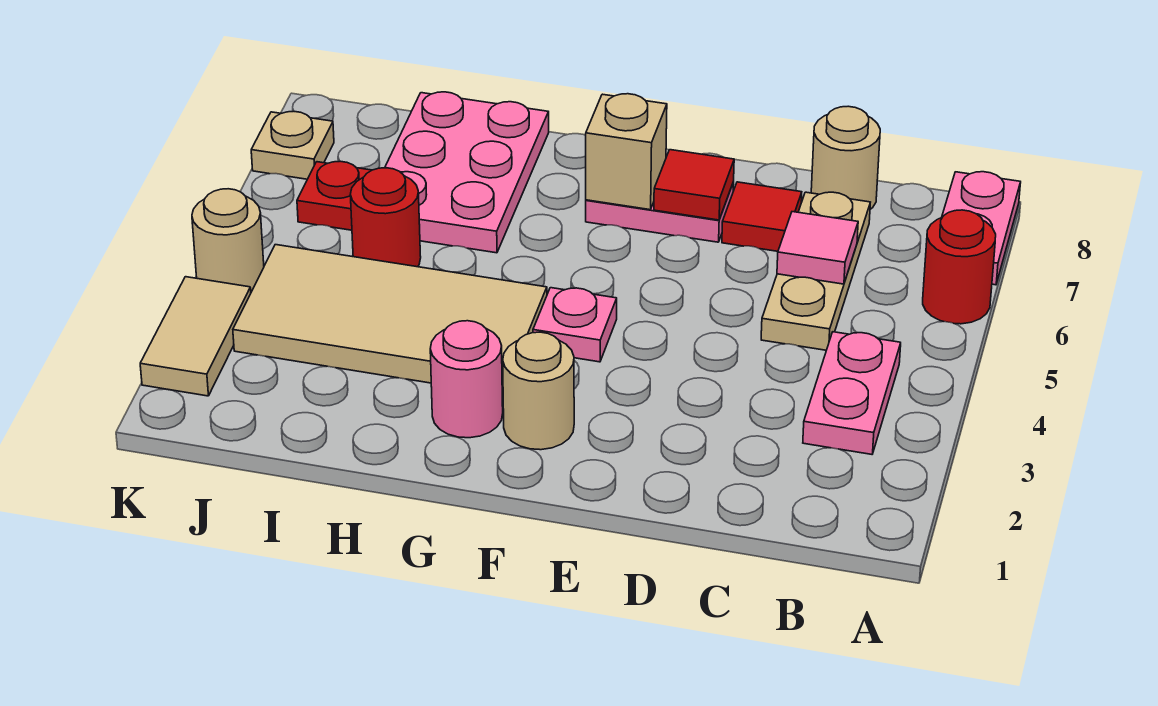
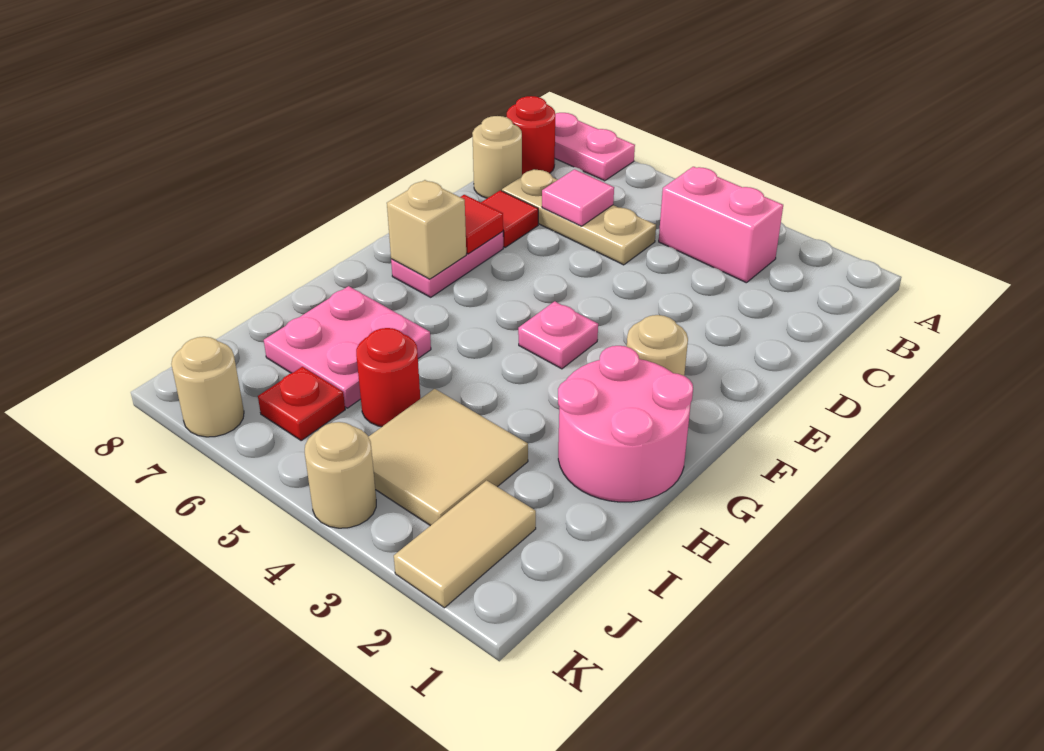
red 1x1 round brick [923,210,996,324] -> red 1x1 round brick moved to [507,96,555,175]
pink 1x2 plate [803,332,901,454] -> pink 1x2 brick [659,167,783,283]
pink 1x1 round brick [430,321,503,438] -> pink 2x2 round brick [558,346,693,502]
tan 2x4 tile [233,245,547,395] -> tan 2x2 tile [369,389,528,526]
pink 2x3 plate [385,92,549,253] -> pink 2x2 plate [264,286,431,408]
tan 1x2 tile [140,277,251,396] -> tan 1x2 tile turned to [394,480,536,608]
tan 1x1 plate [251,112,334,179] -> tan 1x1 round brick [171,337,244,437]

